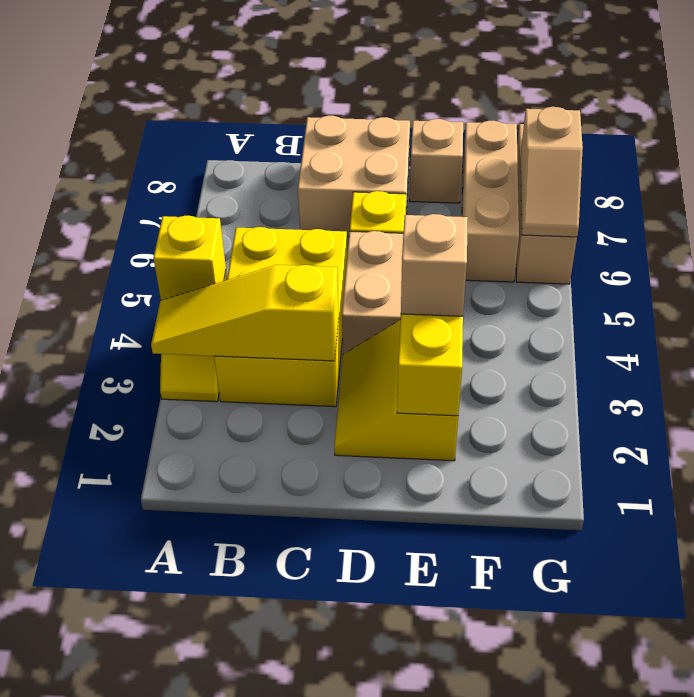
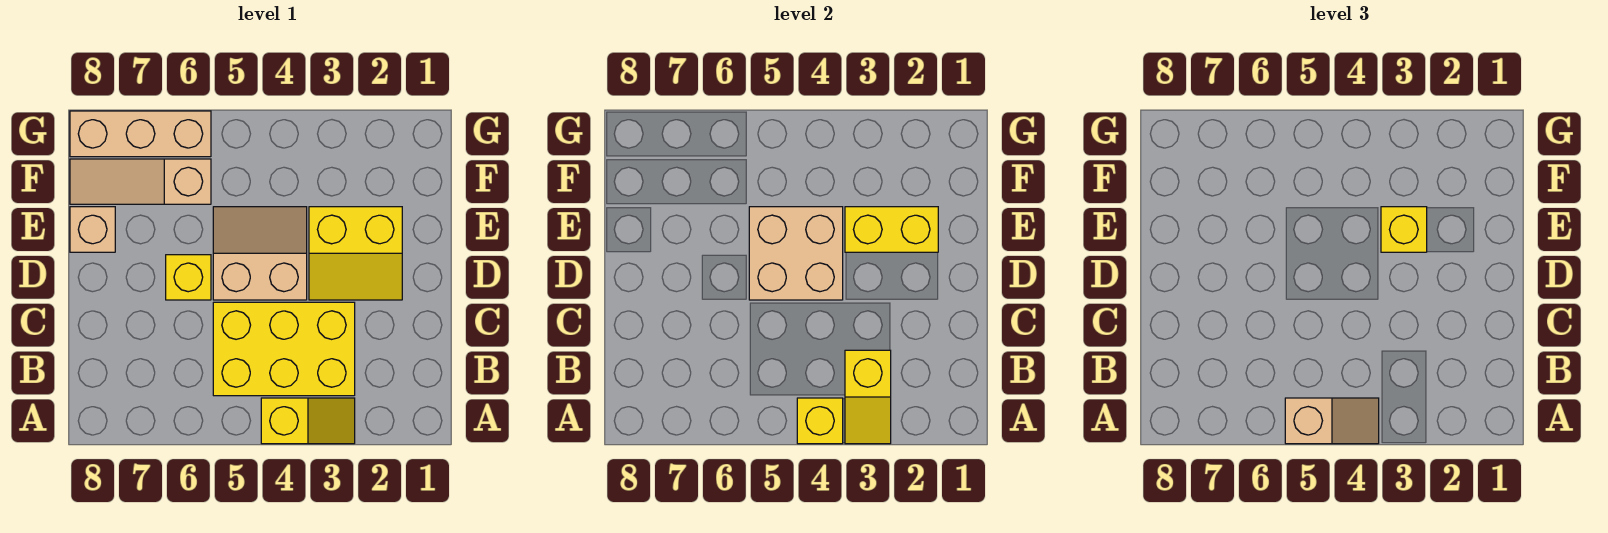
yellow 1x3 slope [151,265,339,361] -> yellow 1x2 slope [845,350,891,444]
tan 2x2 brick [298,116,410,237] -> tan 2x2 brick moved to [749,207,843,300]
tan 1x1 brick [401,214,468,316] -> yellow 1x1 brick [1381,207,1427,252]
tan 1x3 brick [462,121,519,282] -> tan 1x3 slope [70,159,211,204]
tan 1x2 slope [520,107,583,237] -> tan 1x2 slope moved to [1285,398,1379,444]

